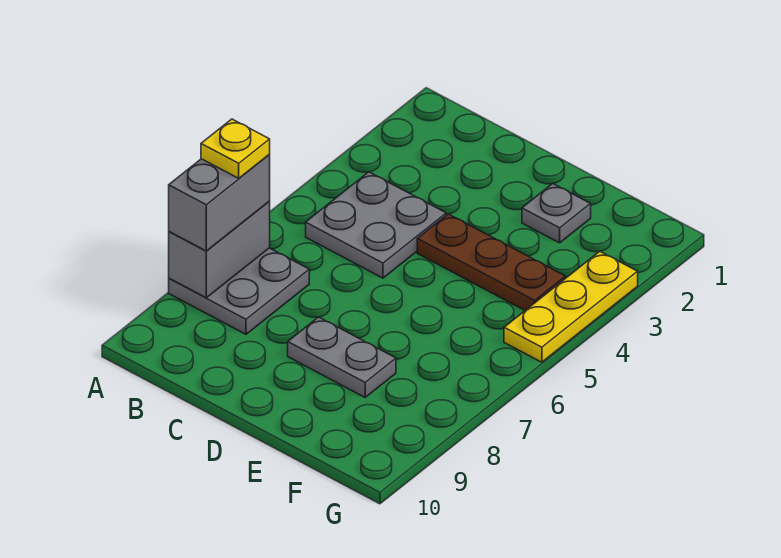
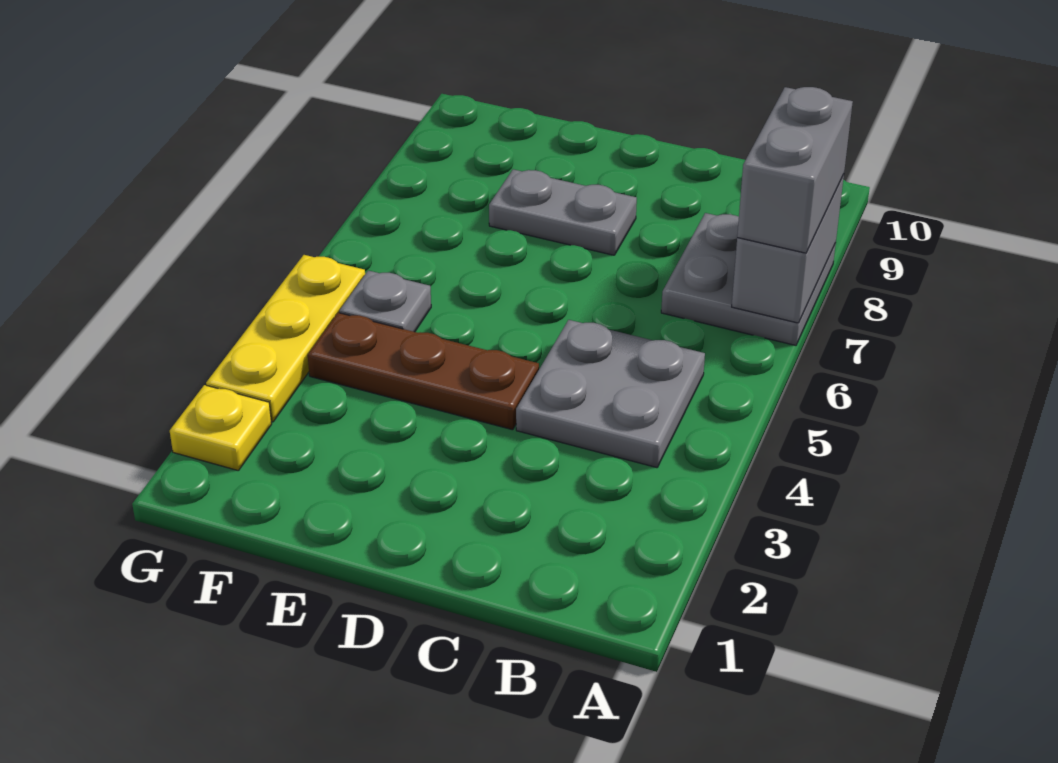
yellow 1x1 plate [201,119,270,178] -> yellow 1x1 plate moved to [170,385,272,470]
grey 1x1 plate [522,184,591,243] -> grey 1x1 plate moved to [339,271,431,332]

